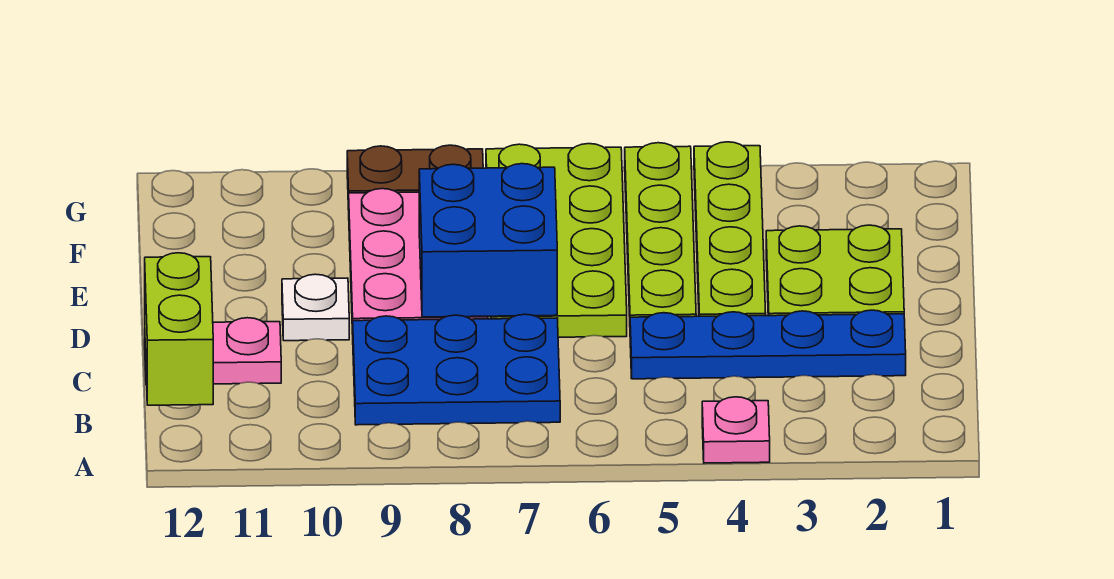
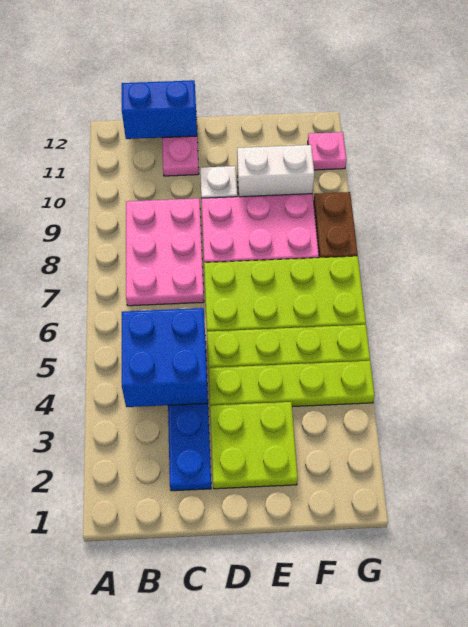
pink 1x1 plate [702,397,770,463] -> pink 1x1 plate moved to [308,132,346,170]
blue 2x3 plate [353,314,560,425] -> pink 2x3 plate [126,198,204,306]
lime 1x2 brick [145,253,213,405] -> blue 1x2 brick [122,80,197,139]
blue 2x2 brick [419,164,557,317] -> blue 2x2 brick moved to [122,308,208,407]
none -> white 1x2 brick [237,145,314,197]

